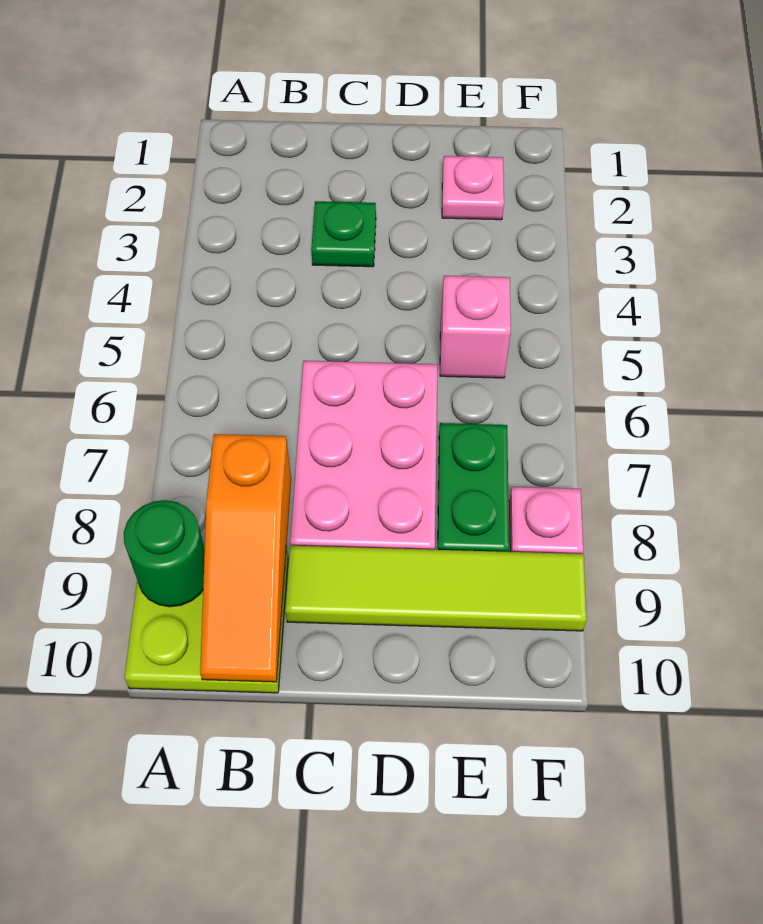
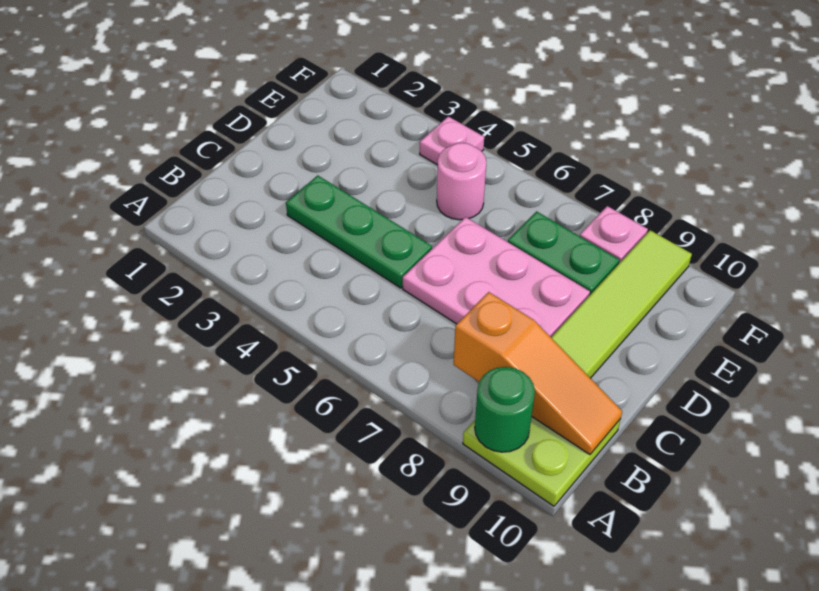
green 1x1 plate [311,201,376,267] -> green 1x3 plate [286,175,432,288]
pink 1x1 plate [442,156,504,220] -> pink 1x1 plate moved to [420,116,484,165]
pink 1x1 brick [440,276,511,378] -> pink 1x1 round brick [437,143,486,220]

